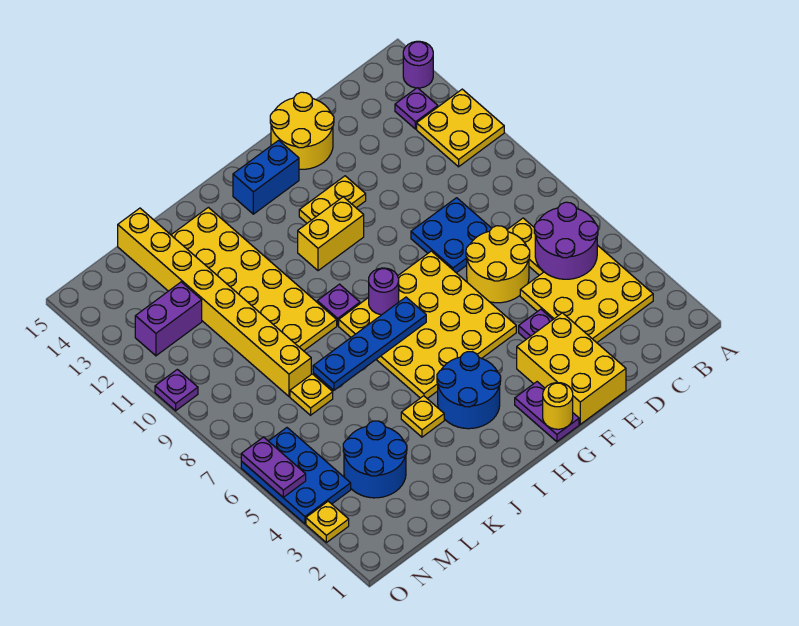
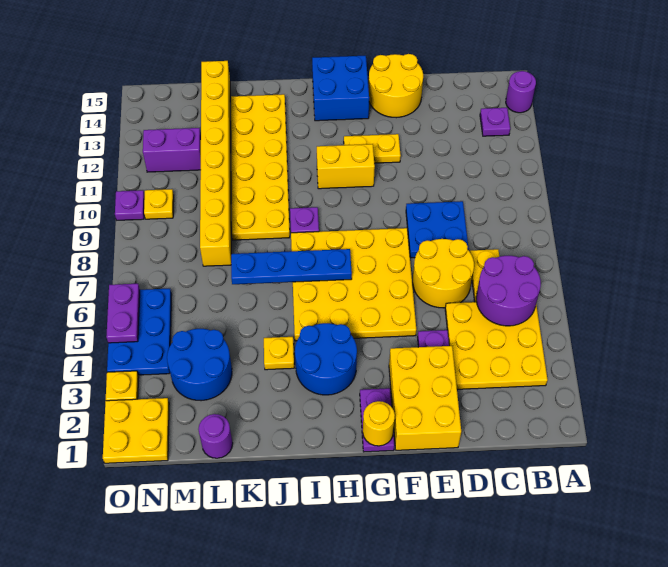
yellow 2x2 plate [417,89,504,167] -> yellow 2x2 plate moved to [103,398,169,463]
blue 1x2 brick [233,140,299,214] -> blue 2x2 brick [312,56,369,121]
purple 1x1 round brick [369,268,399,315] -> purple 1x1 round brick moved to [198,414,233,458]
yellow 1x1 plate [290,374,333,415] -> yellow 1x1 plate moved to [144,189,174,219]

